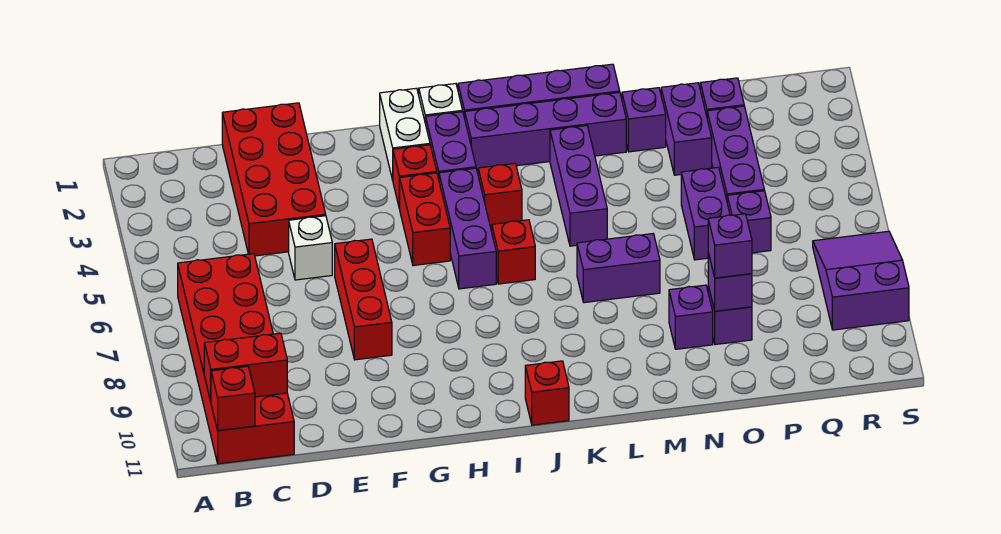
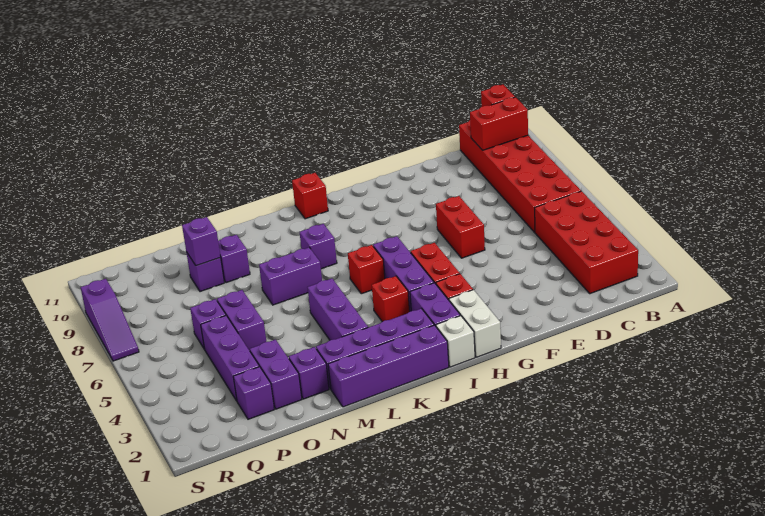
red 2x4 brick [222,103,326,256] -> red 2x4 brick moved to [535,191,638,294]
white 1x1 brick [289,216,332,280] -> none
red 1x3 brick [335,239,392,360] -> red 1x2 brick [436,196,485,258]
purple 1x1 brick [708,214,752,278] -> purple 1x1 brick moved to [300,224,337,269]
purple 2x3 slope [813,231,909,330] -> purple 1x3 slope [81,279,139,361]

